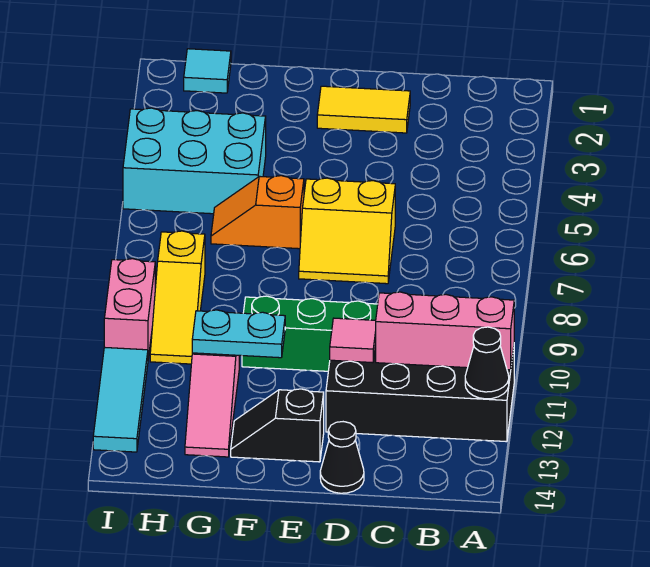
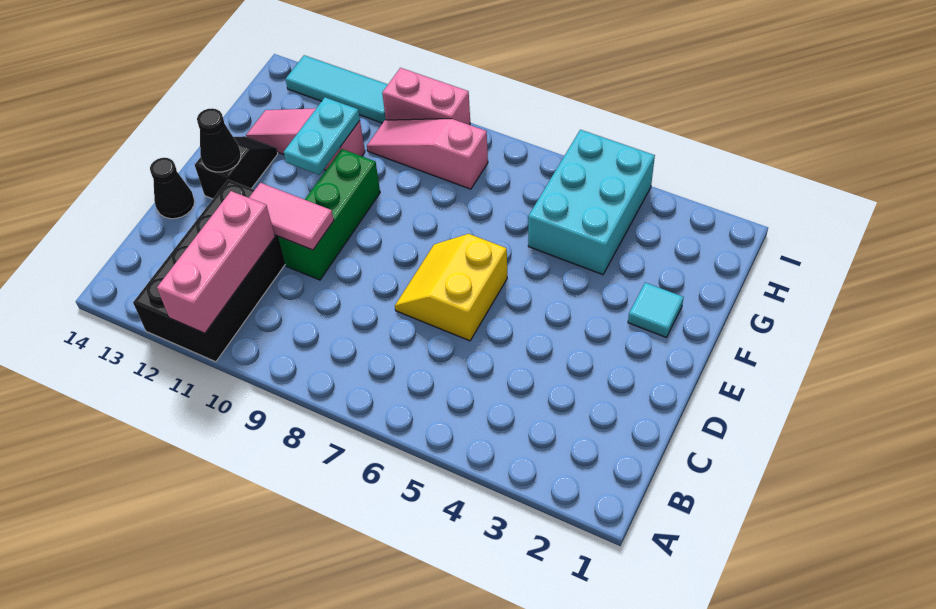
black 1x1 cone [465,327,509,399] -> black 1x1 cone moved to [197,108,241,172]
yellow 1x2 tile [317,86,410,133] -> none
pink 1x1 tile [330,318,376,363] -> pink 1x2 tile [249,183,334,250]
orange 1x2 slope [211,176,304,249] -> none
cyan 1x1 tile [184,49,231,93] -> cyan 1x1 tile moved to [628,283,684,338]
yellow 1x3 slope [150,231,205,364] -> pink 1x3 slope [367,119,488,189]

